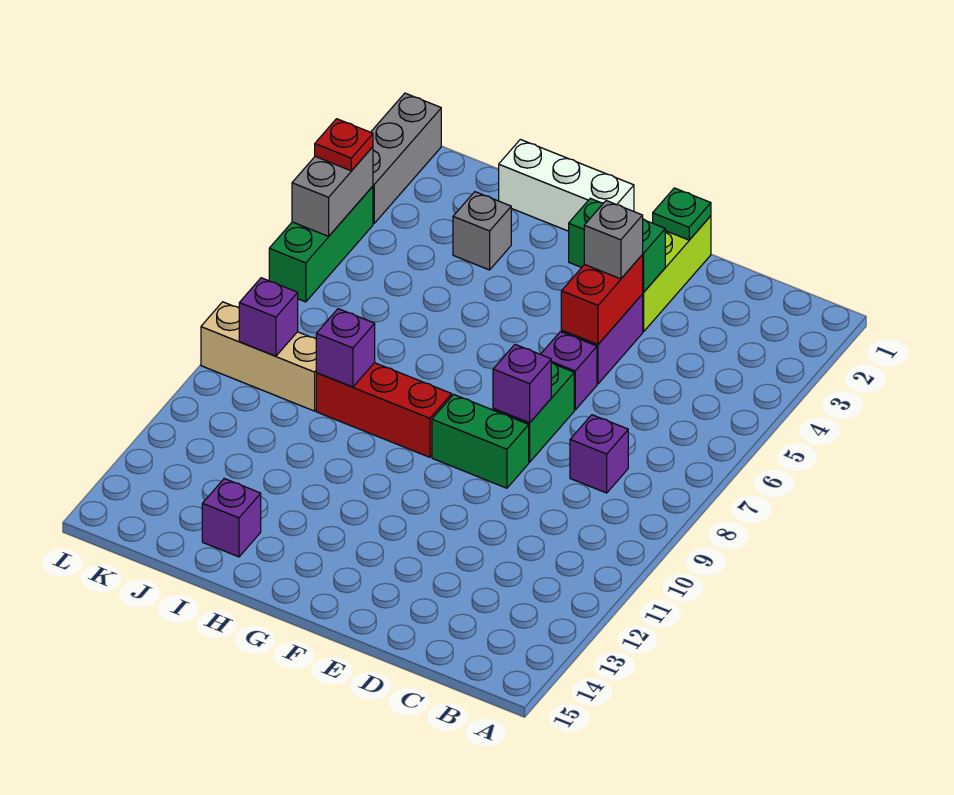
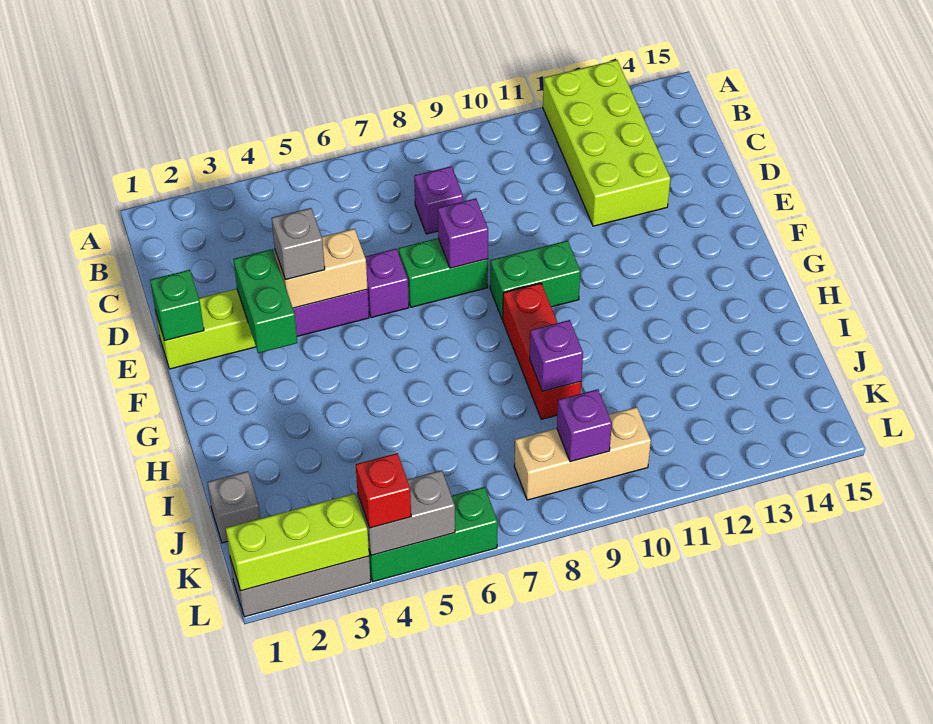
none -> lime 2x4 brick [543,60,670,226]
green 1x1 plate [653,188,711,240] -> green 1x1 brick [150,270,204,341]
red 1x2 brick [561,255,643,344] -> tan 1x2 brick [275,229,368,308]
green 1x2 brick [432,394,529,488] -> green 1x2 brick turned to [490,241,581,320]
white 1x3 brick [499,139,634,231] -> none
grey 1x1 brick [453,192,511,270] -> grey 1x1 brick moved to [207,471,261,543]
purple 1x1 brick [202,479,261,557] -> none
tan 1x3 brick [201,302,316,411] -> tan 1x3 brick turned to [514,407,651,500]
none -> lime 1x3 brick [226,494,369,591]
red 1x1 plate [315,119,373,171] -> red 1x1 brick [356,453,411,528]

